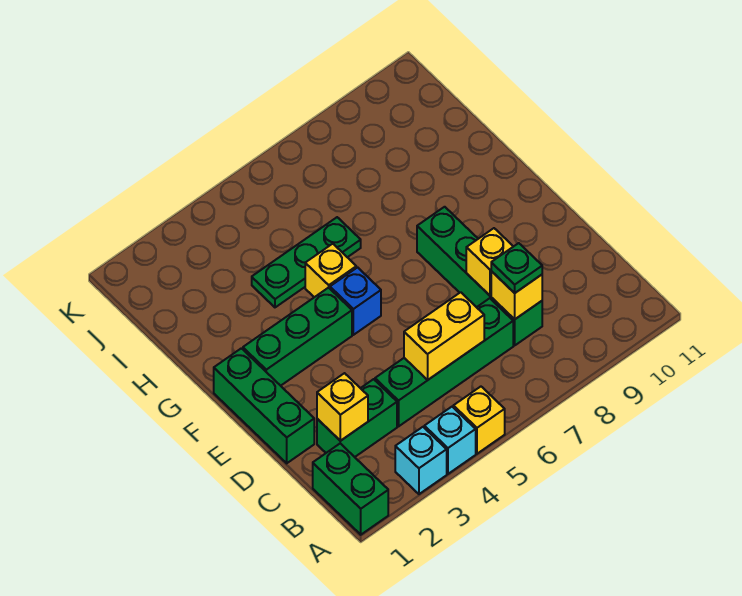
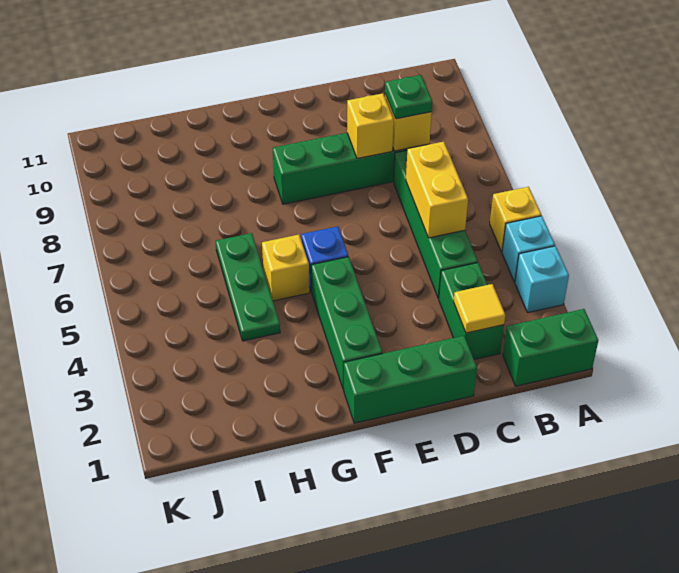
yellow 1x1 brick [317,373,368,441] -> yellow 1x1 tile [454,284,505,333]

